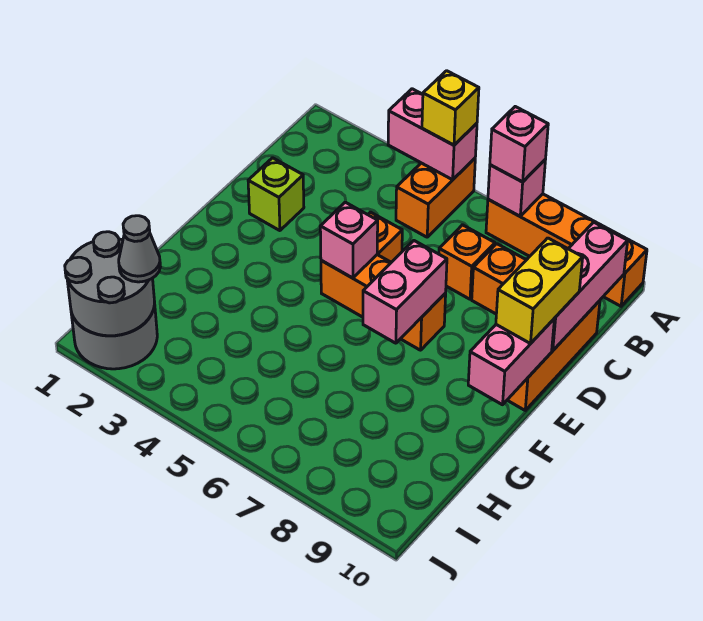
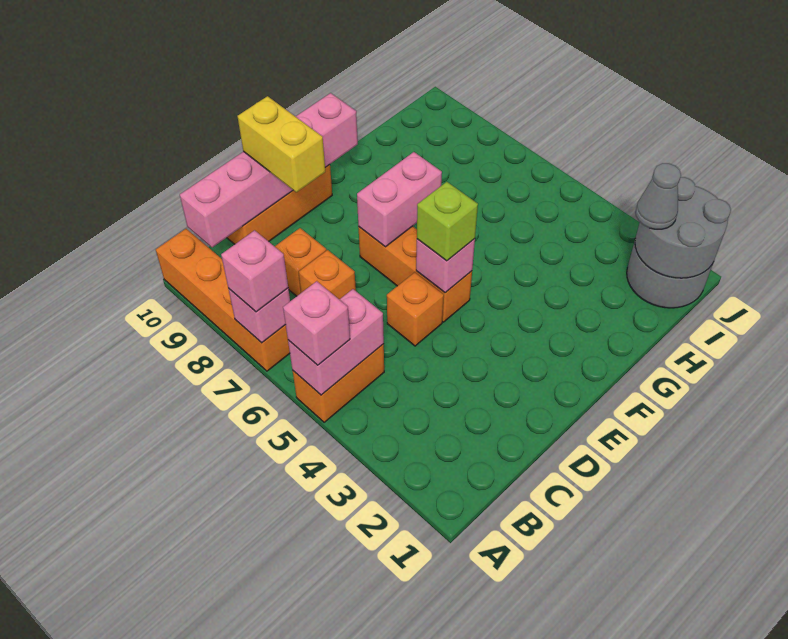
pink 1x2 brick [388,89,477,180] -> pink 1x2 brick turned to [288,289,384,395]
yellow 1x1 brick [422,71,479,145] -> pink 1x1 brick [283,281,350,365]
lime 1x1 brick [248,158,304,231] -> lime 1x1 brick moved to [417,182,478,261]
yellow 1x2 brick [496,238,583,344] -> yellow 1x2 brick turned to [237,96,325,192]

